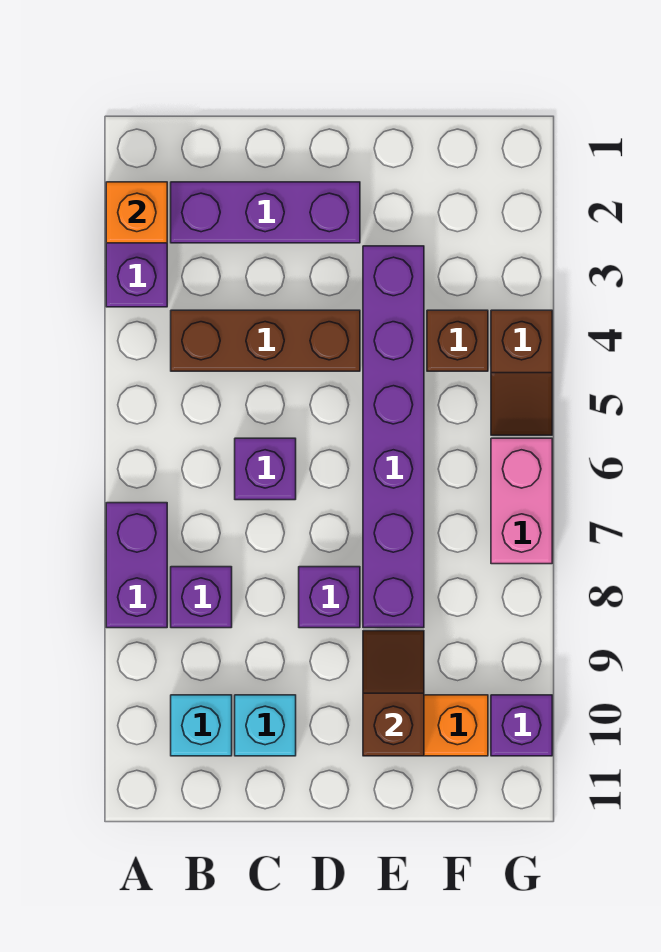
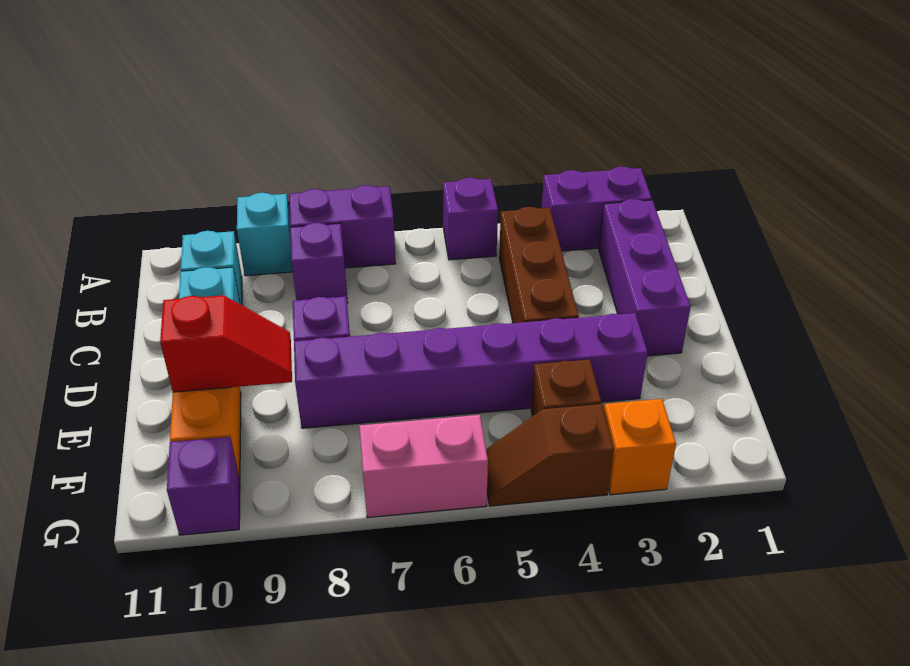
orange 1x1 brick [106,182,167,243] -> orange 1x1 brick moved to [604,399,676,495]
none -> cyan 1x1 brick [237,193,293,276]
purple 1x1 brick [235,438,296,500] -> purple 1x1 brick moved to [443,178,498,260]
brown 1x2 slope [363,631,424,756] -> red 1x2 slope [160,295,292,392]

